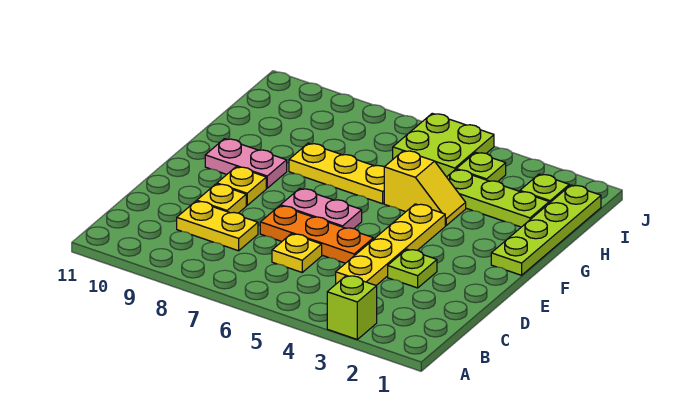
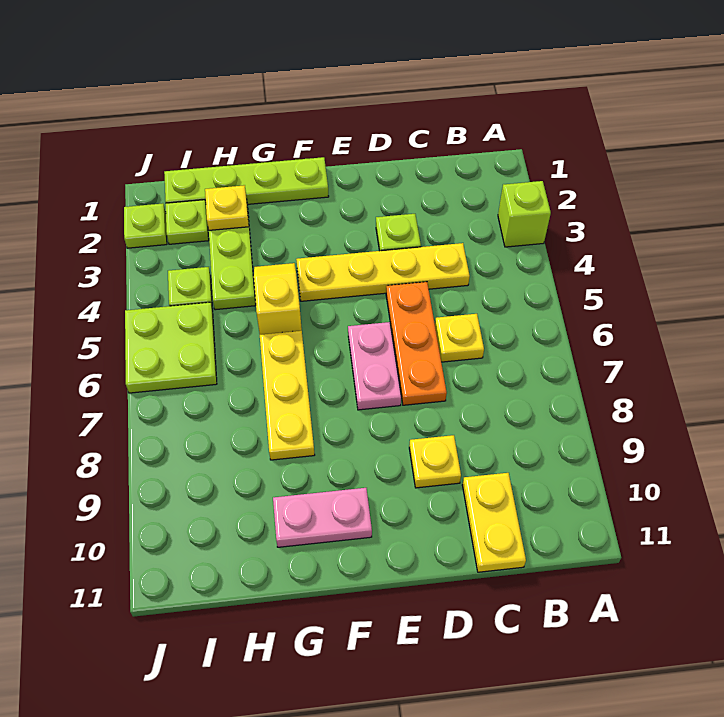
yellow 1x2 plate [177,201,258,251] -> yellow 1x2 plate moved to [462,473,526,572]
yellow 1x1 plate [217,167,266,205] -> yellow 1x1 plate moved to [205,185,249,230]
pink 1x2 plate [205,139,287,188] -> pink 1x2 plate turned to [273,488,372,547]
none -> lime 1x1 plate [124,203,167,248]

